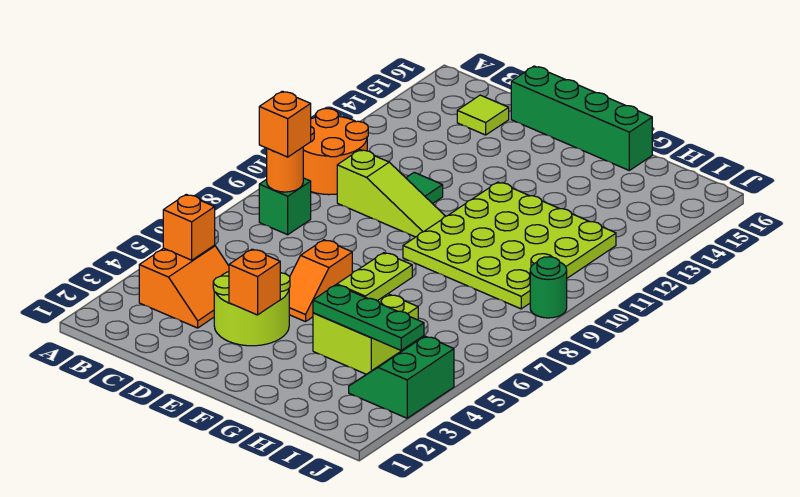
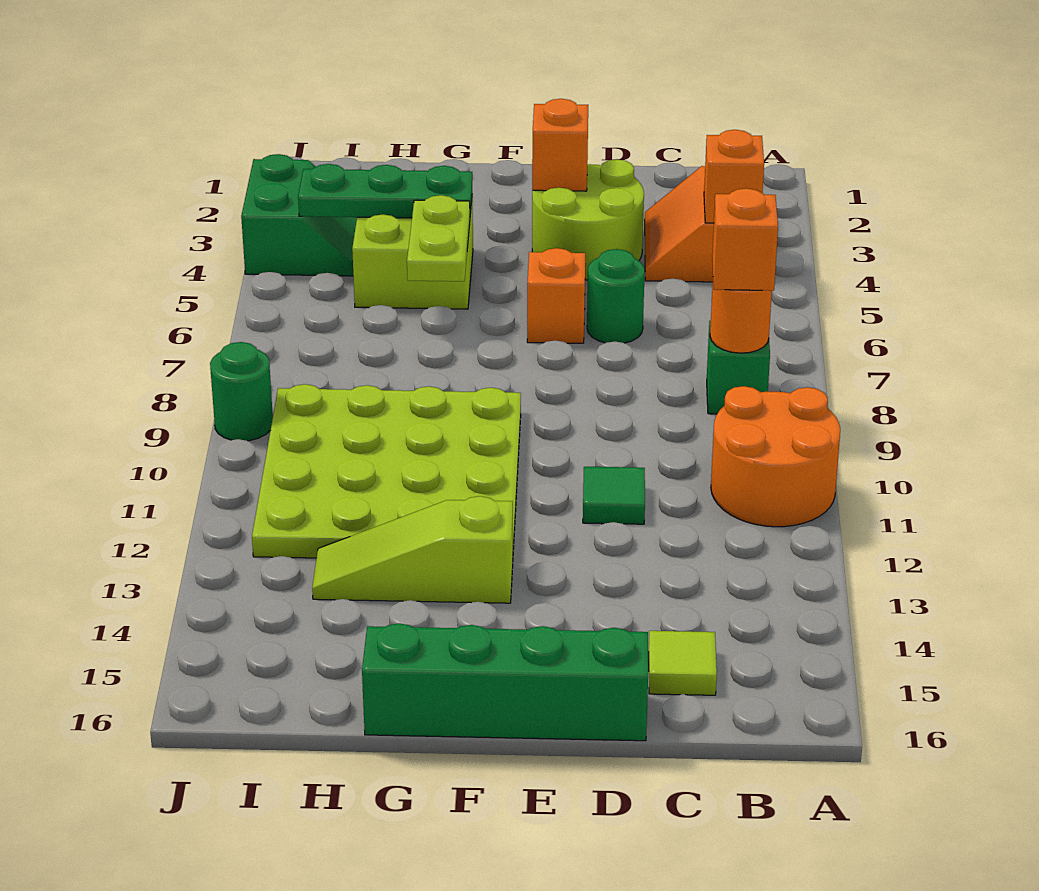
lime 1x3 slope [337,150,446,237] -> lime 1x3 slope moved to [312,496,513,603]
none -> green 1x1 round brick [587,249,645,343]

